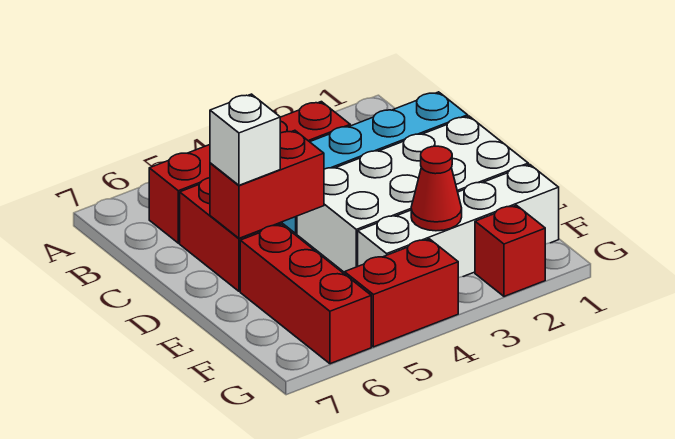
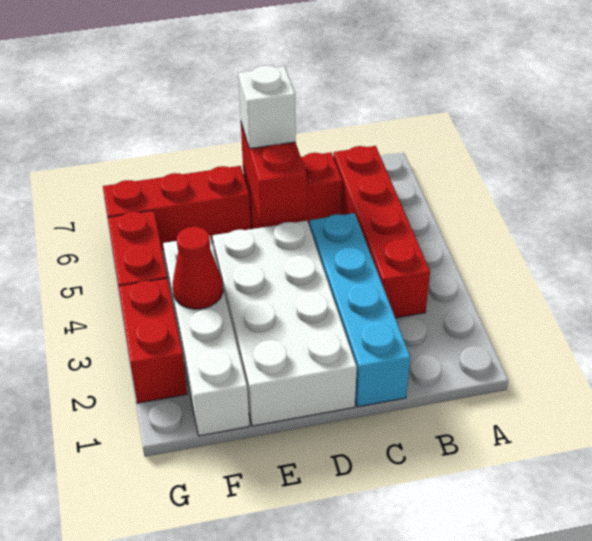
red 1x1 brick [475,205,545,296] -> red 1x2 brick [118,278,187,403]

